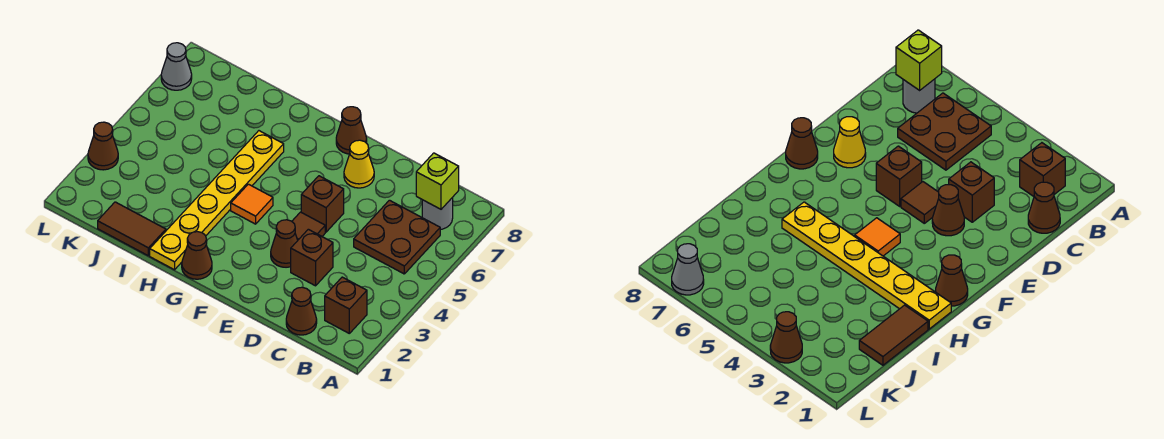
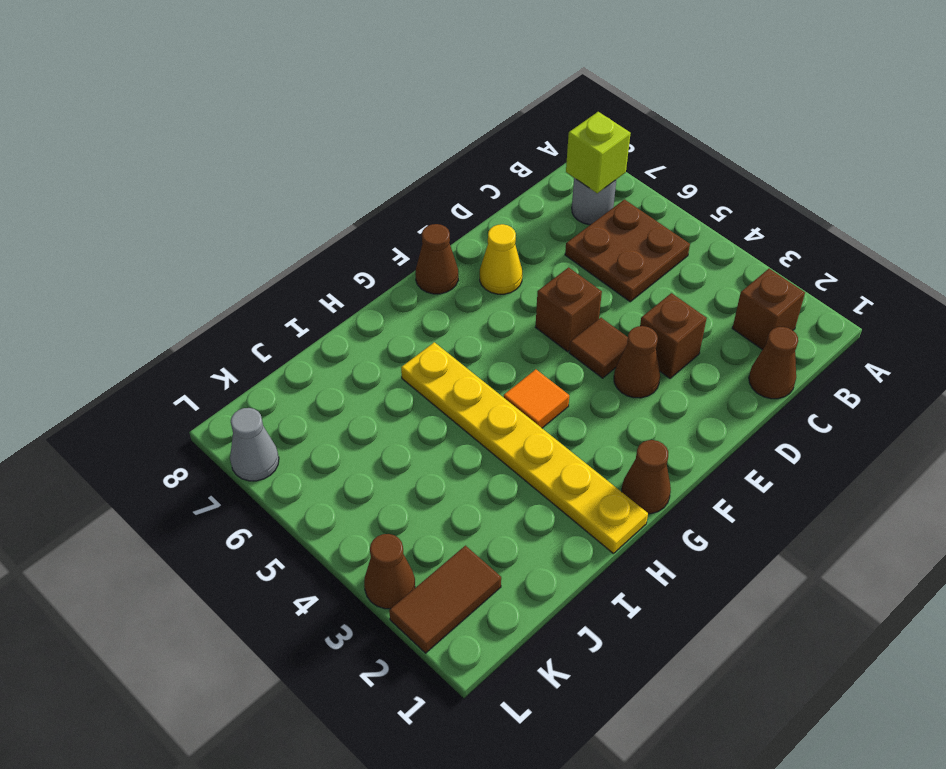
brown 1x2 tile [98,202,166,256] -> brown 1x2 tile moved to [389,546,501,653]

